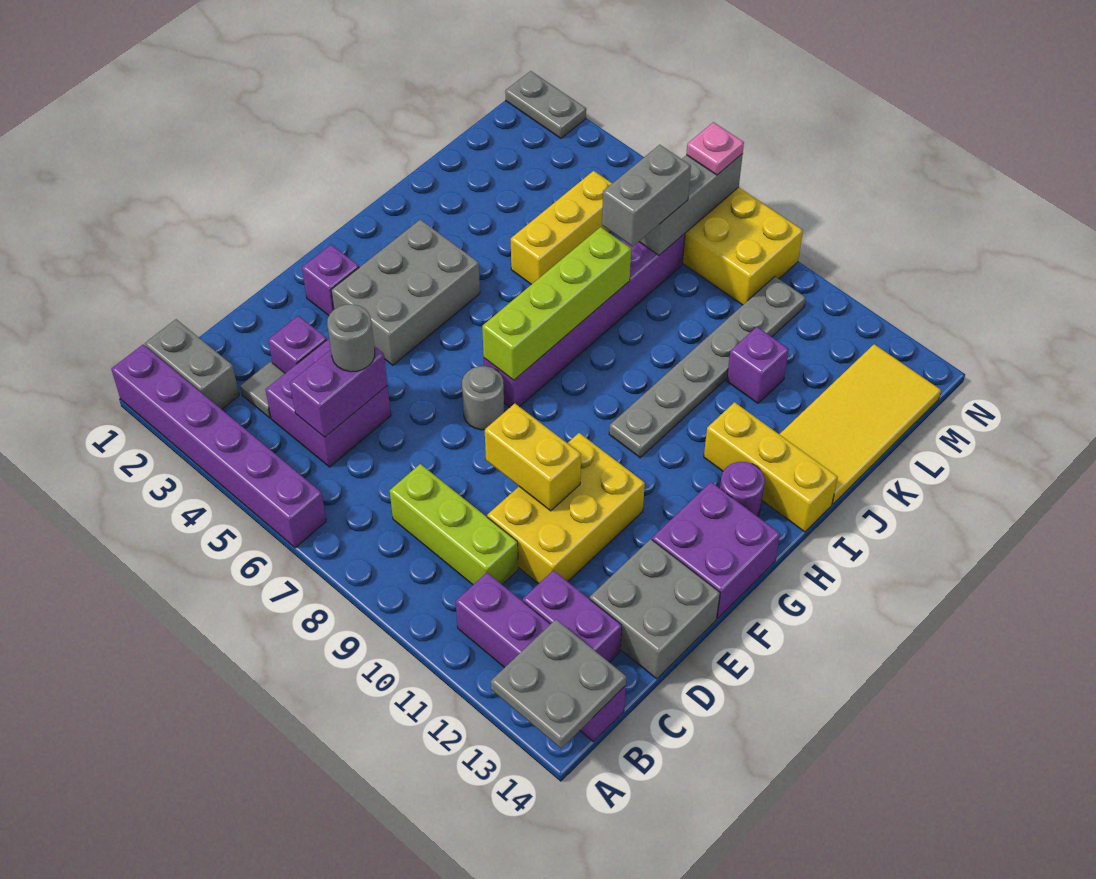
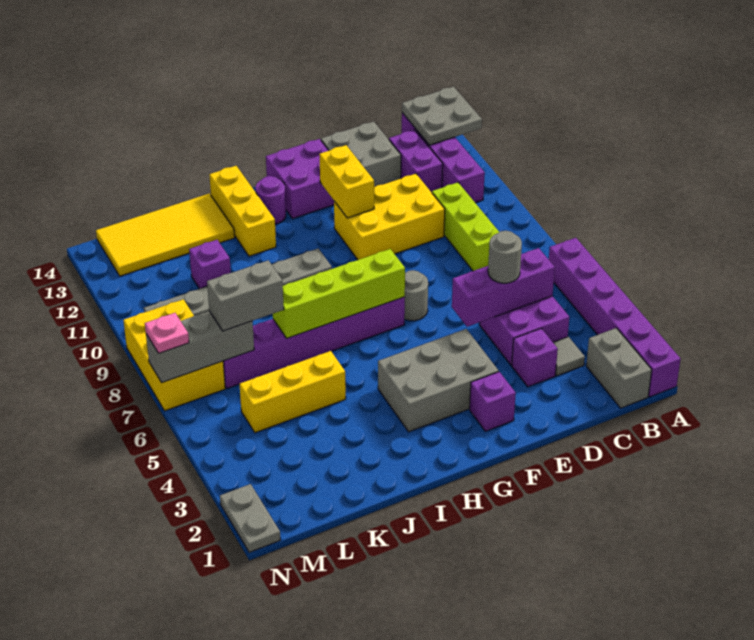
purple 1x2 brick [290,346,387,437] -> purple 1x3 brick [452,248,555,327]
yellow 1x2 brick [485,404,581,511] -> yellow 1x2 brick moved to [319,145,374,218]

